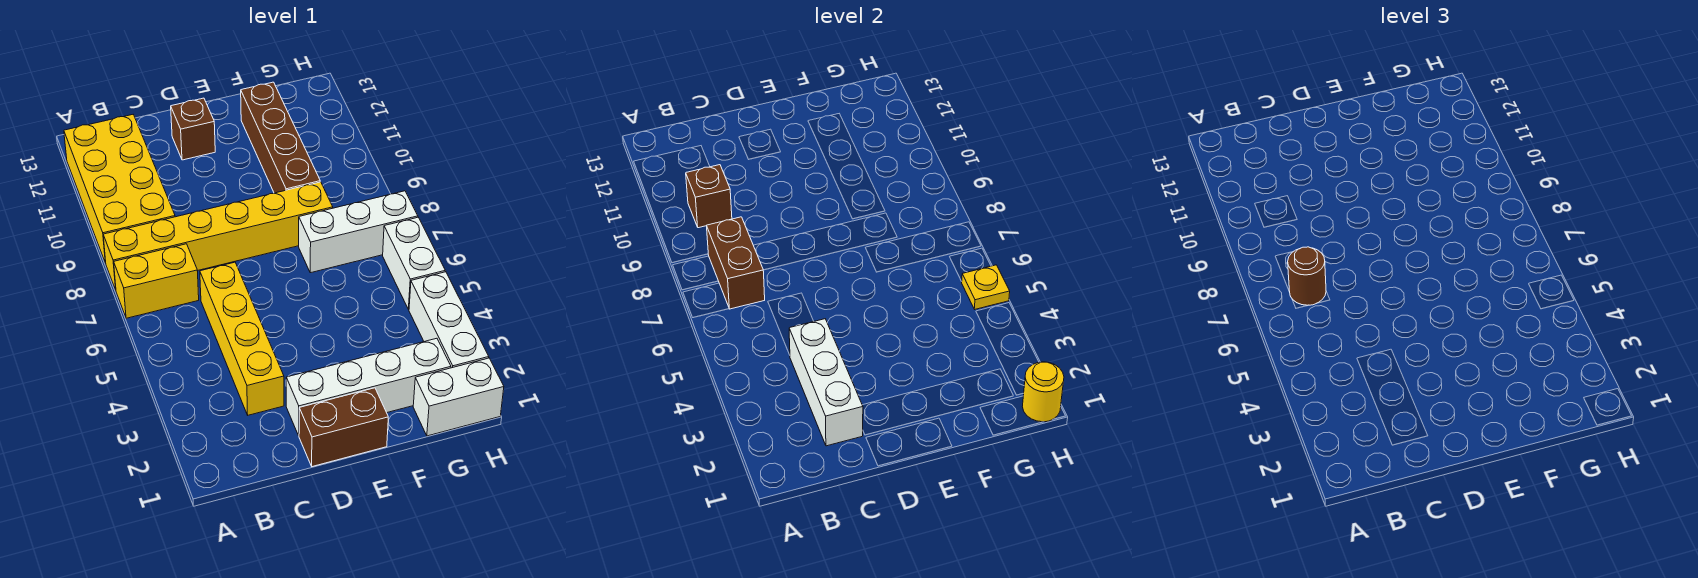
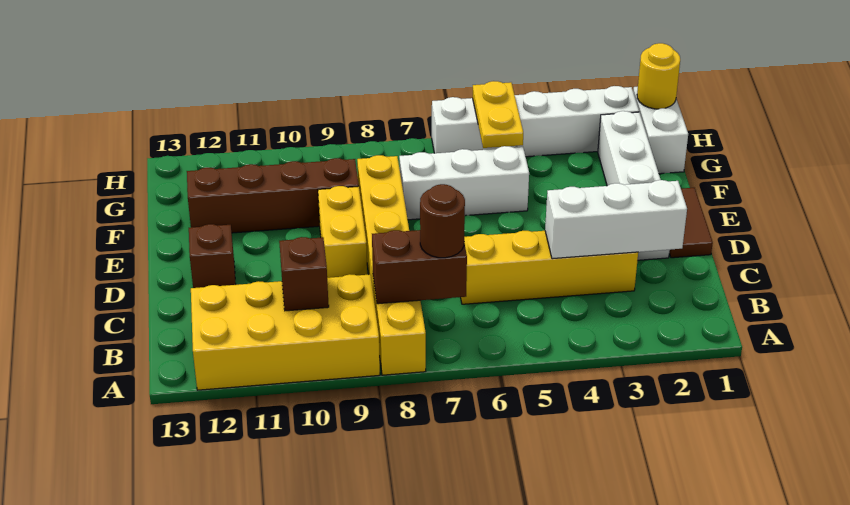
yellow 1x2 brick [114,244,199,318] -> yellow 1x2 brick moved to [318,186,367,278]
brown 1x2 brick [299,388,388,467] -> brown 1x2 tile [669,188,713,258]
white 1x3 brick [299,191,418,273] -> white 1x3 brick turned to [399,146,529,220]
yellow 1x1 plate [962,265,1010,309] -> yellow 1x2 plate [472,81,523,148]

